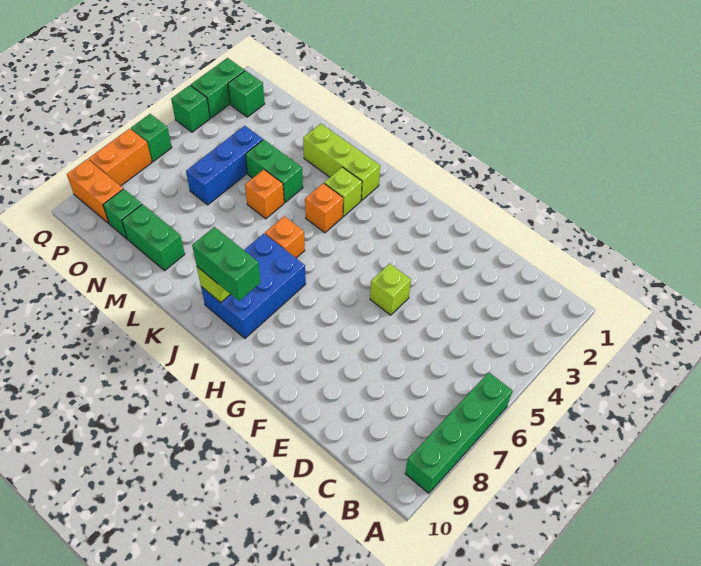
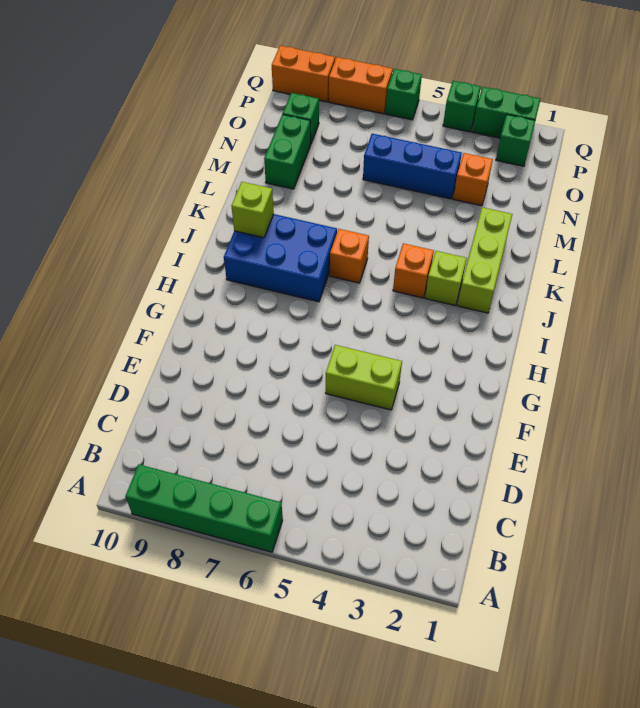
lime 1x1 brick [370,264,411,315] -> lime 1x2 brick [326,345,402,410]
green 1x2 brick [192,227,261,301] -> none
green 1x2 brick [245,140,303,203] -> none
orange 1x1 brick [245,170,284,219] -> orange 1x1 brick moved to [453,153,493,206]
orange 1x2 brick [67,159,123,223] -> orange 1x2 brick turned to [272,46,335,102]

